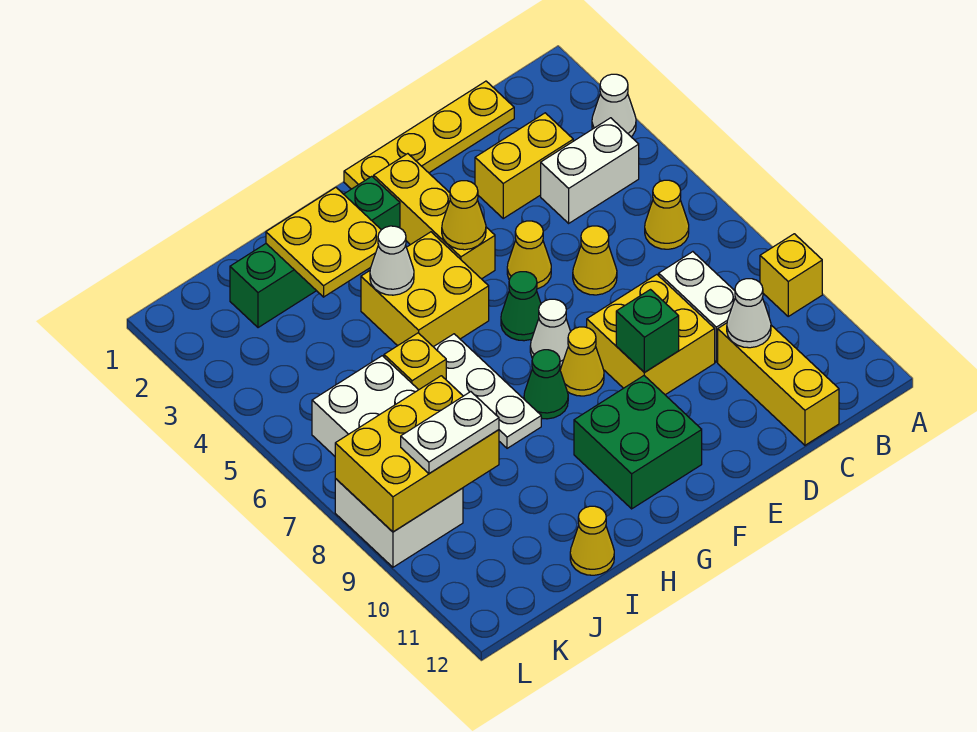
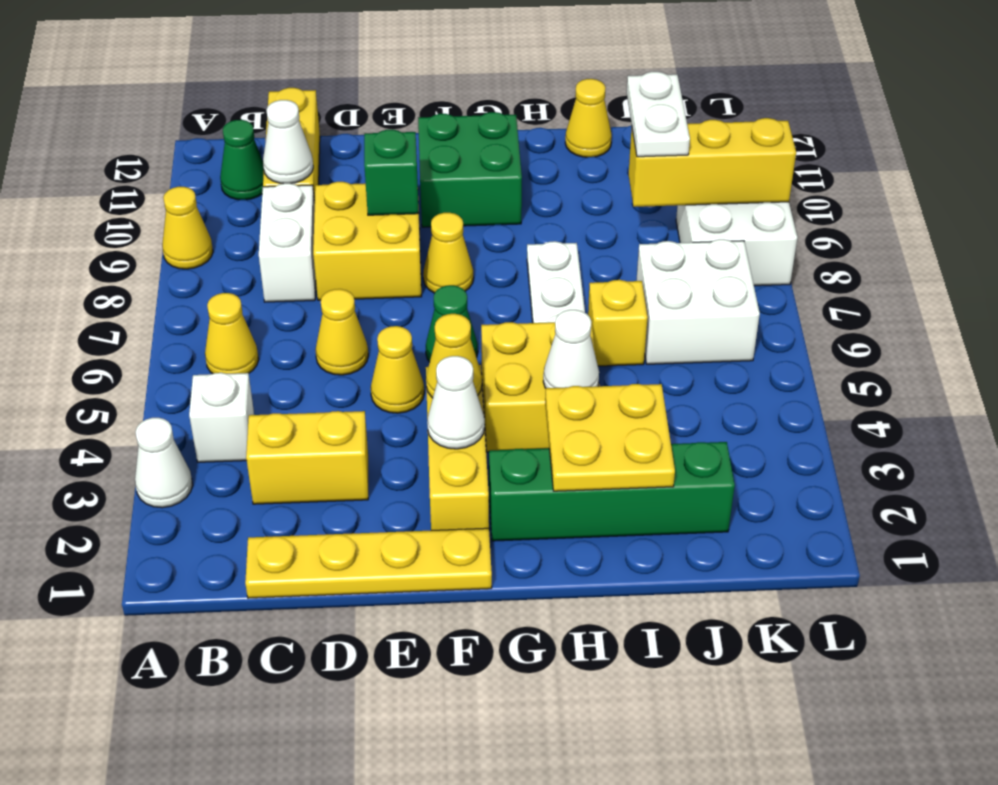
yellow 1x1 brick [760,234,822,316] -> yellow 1x1 cone [162,187,213,269]
white 1x2 brick [541,118,639,223] -> white 1x1 brick [189,373,254,462]
white 1x1 cone [530,299,571,367] -> white 1x1 cone moved to [427,356,485,449]
green 1x1 cone [524,350,568,419] -> green 1x1 cone moved to [220,120,264,200]
yellow 2x3 brick [335,376,499,532] -> yellow 1x3 brick [629,118,796,207]
white 1x2 plate [401,392,499,474] -> white 1x2 plate turned to [627,72,690,157]

